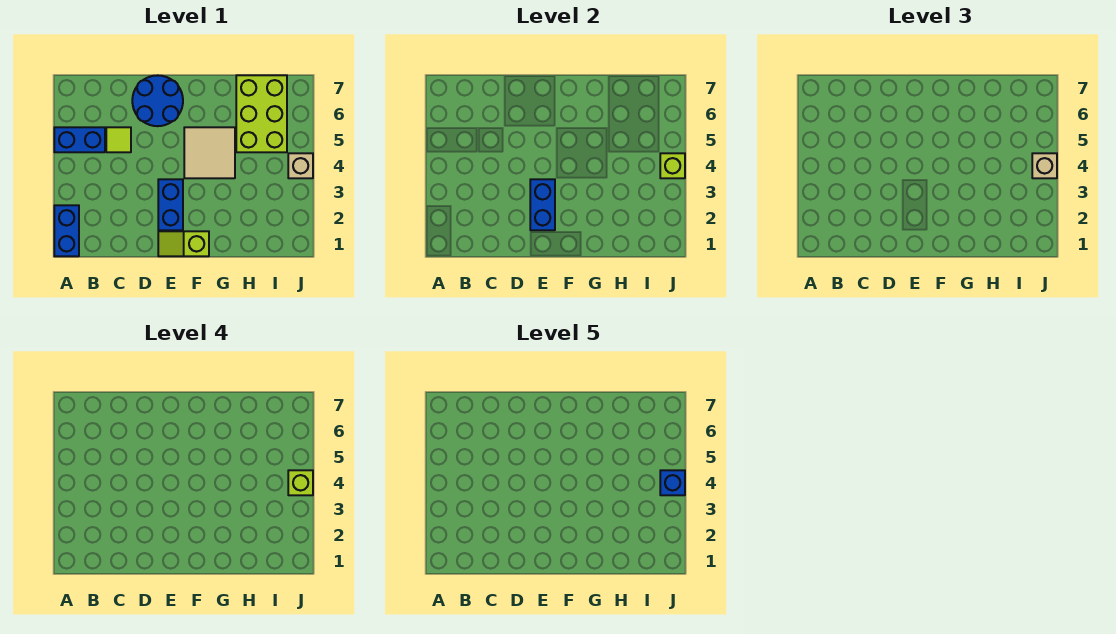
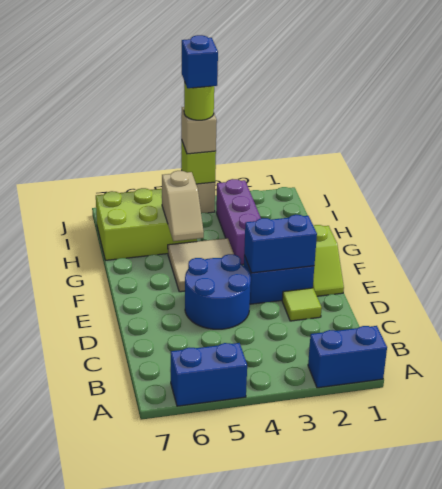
blue 1x2 brick [54,127,105,152] -> blue 1x2 brick turned to [171,343,247,406]
lime 1x1 tile [106,127,131,152] -> lime 1x1 tile moved to [282,288,322,321]
blue 2x2 round brick [132,75,183,126] -> blue 2x2 round brick moved to [185,254,251,329]
none -> purple 1x3 brick [216,179,261,265]
none -> tan 1x2 slope [162,170,204,241]
lime 1x1 brick [288,470,313,495] -> lime 1x1 round brick [184,82,214,120]

